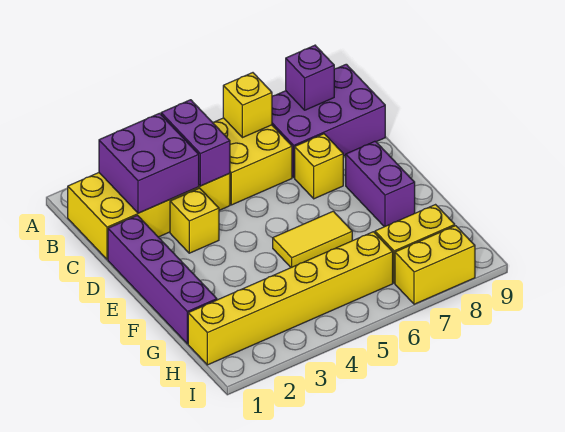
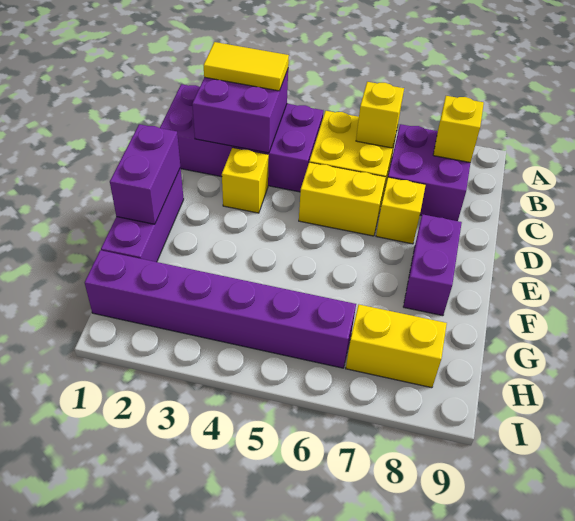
yellow 2x4 brick [68,173,230,259] -> purple 2x4 brick [160,84,324,192]
purple 1x2 brick [161,100,230,186] -> purple 1x2 brick moved to [110,124,180,224]
purple 2x3 brick [272,64,385,178] -> purple 2x2 brick [388,124,470,221]
purple 1x1 brick [286,45,334,110] -> yellow 1x1 brick [433,96,484,163]
purple 1x4 brick [108,215,217,344] -> purple 1x3 brick [101,168,184,262]
yellow 1x2 tile [273,211,352,267] -> yellow 1x2 tile moved to [204,42,289,91]
yellow 1x6 brick [188,232,393,365] -> purple 1x6 brick [85,250,356,368]
yellow 1x2 brick [395,226,475,304] -> yellow 1x2 brick moved to [299,162,386,236]

